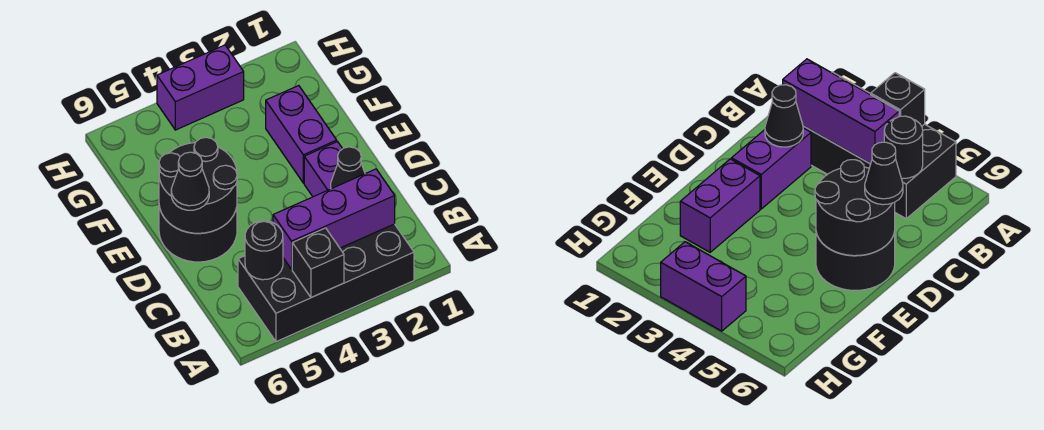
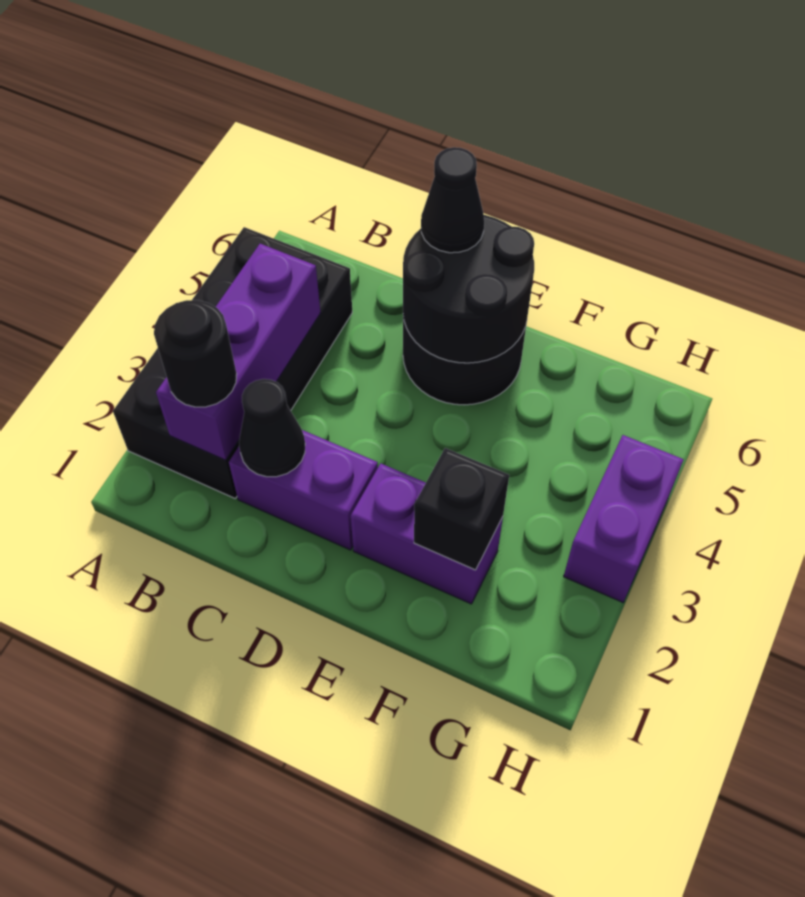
black 1x1 brick [292,228,344,298] -> black 1x1 brick moved to [414,448,509,570]
black 1x1 round brick [245,221,283,280] -> black 1x1 round brick moved to [154,300,237,407]

